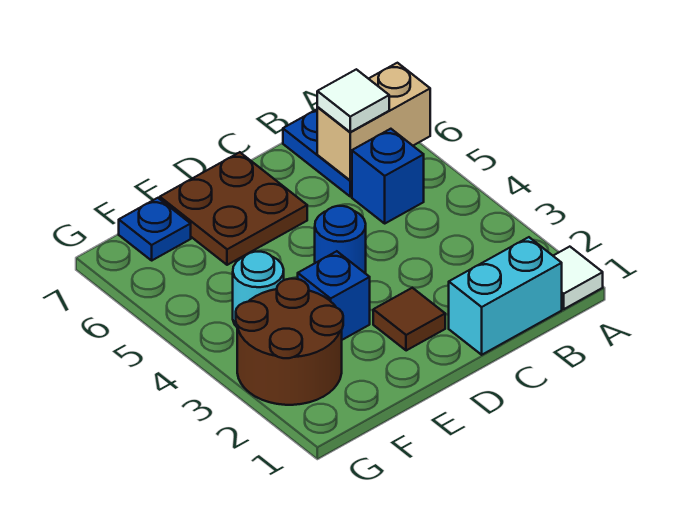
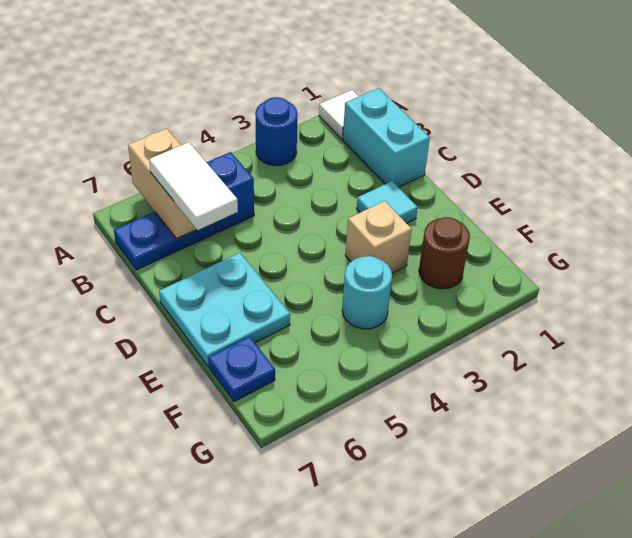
white 1x1 tile [317,69,389,132] -> white 1x2 tile [149,142,238,230]
brown 1x1 tile [373,288,445,351] -> cyan 1x1 tile [357,181,418,223]
blue 1x1 round brick [315,206,366,273] -> blue 1x1 round brick moved to [255,97,298,166]
brown 2x2 plate [160,152,307,265] -> cyan 2x2 plate [159,253,290,366]
blue 1x1 brick [298,251,370,340] -> tan 1x1 brick [345,201,412,273]
brown 2x2 round brick [236,279,343,405] -> brown 1x1 round brick [419,217,470,289]

